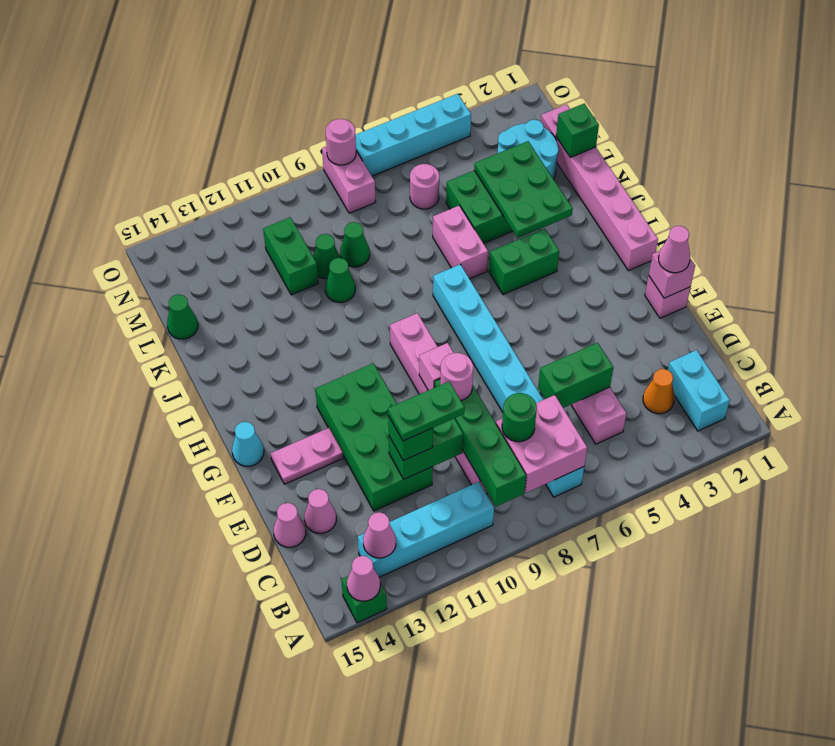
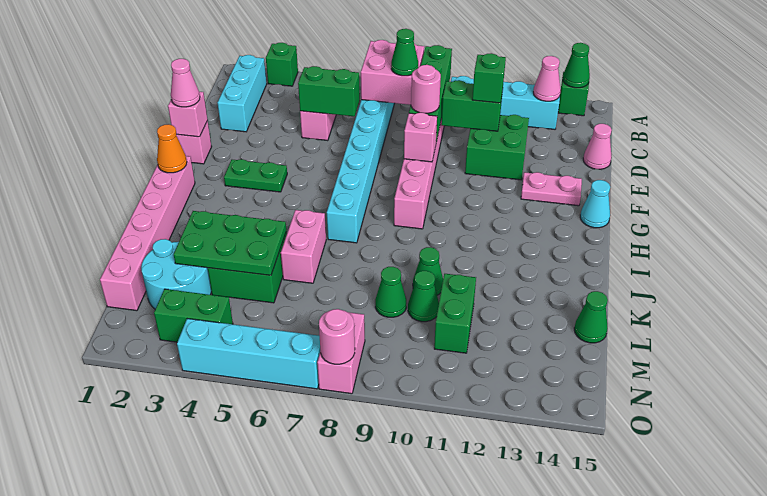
pink 1x1 cone [347,556,380,601] -> green 1x1 cone [563,43,590,88]
cyan 1x2 brick [668,350,730,431] -> cyan 1x3 brick [218,55,267,132]
orange 1x1 cone [643,369,675,414] -> orange 1x1 cone moved to [157,124,187,173]
green 1x1 round brick [502,393,537,442] -> green 1x1 cone [391,29,418,76]
green 1x2 plate [388,382,465,441] -> green 1x2 plate moved to [224,159,287,192]
green 2x4 brick [315,363,432,511] -> green 2x2 brick [465,115,529,180]
pink 1x1 cone [304,489,336,533] -> none
green 1x2 brick [489,229,559,295] -> green 1x2 brick moved to [154,289,233,342]
green 2x3 plate [474,141,573,238] -> green 2x3 plate turned to [174,211,286,275]
green 1x1 brick [556,104,599,157] -> green 1x1 brick moved to [266,43,298,86]
pink 1x1 round brick [410,164,439,209] -> none

